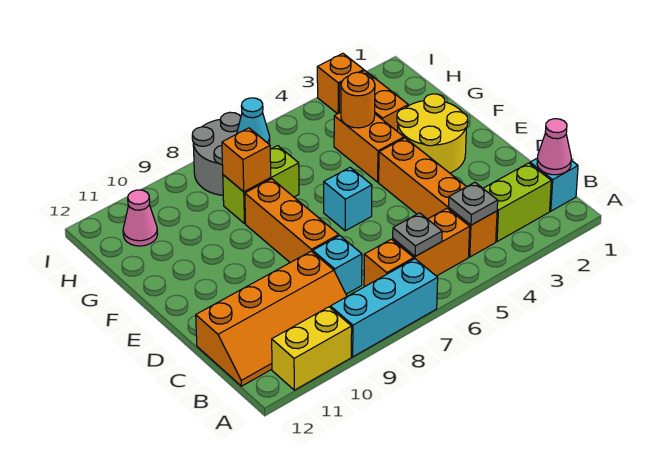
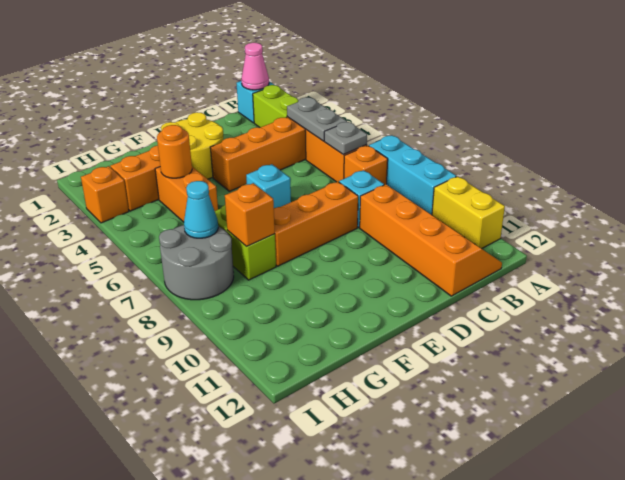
grey 1x1 plate [448,182,498,225] -> grey 1x2 plate [287,97,347,141]
orange 1x2 brick [334,112,404,182] -> orange 1x2 brick turned to [155,167,218,222]
pink 1x1 cone [123,190,158,246] -> none

